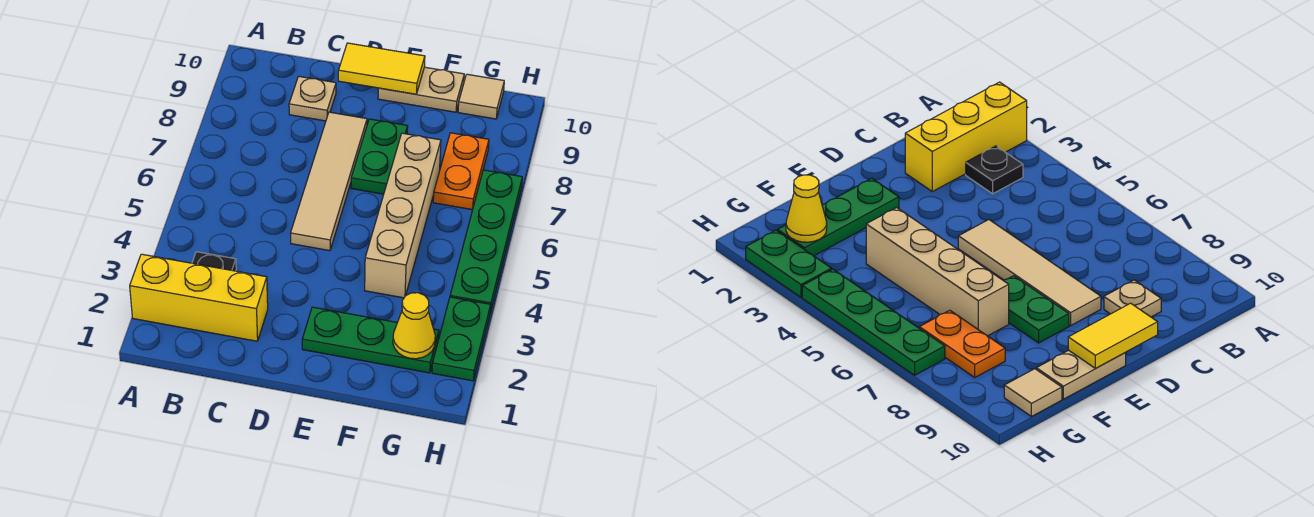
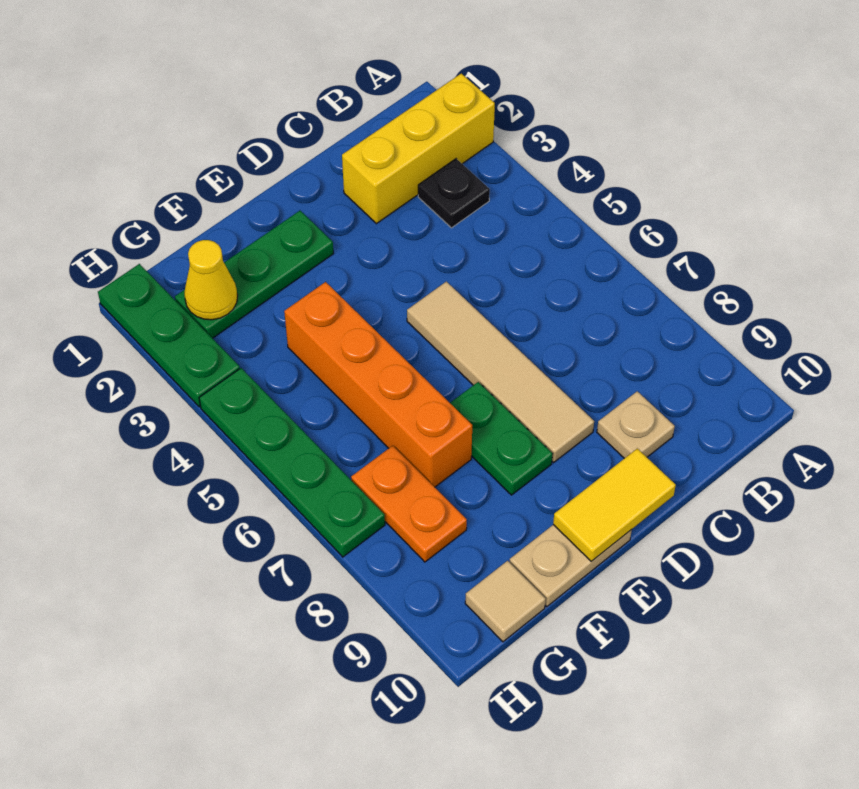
tan 1x4 brick [365,133,441,298] -> orange 1x4 brick [284,282,472,487]
green 1x2 plate [432,297,491,381] -> green 1x3 plate [98,264,240,407]

